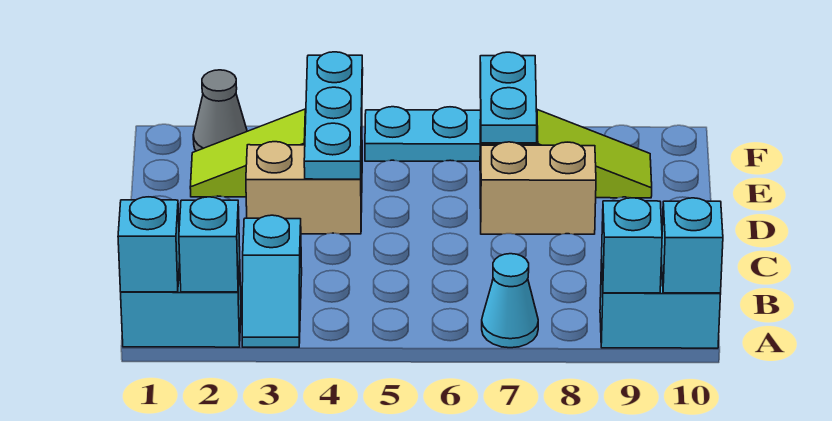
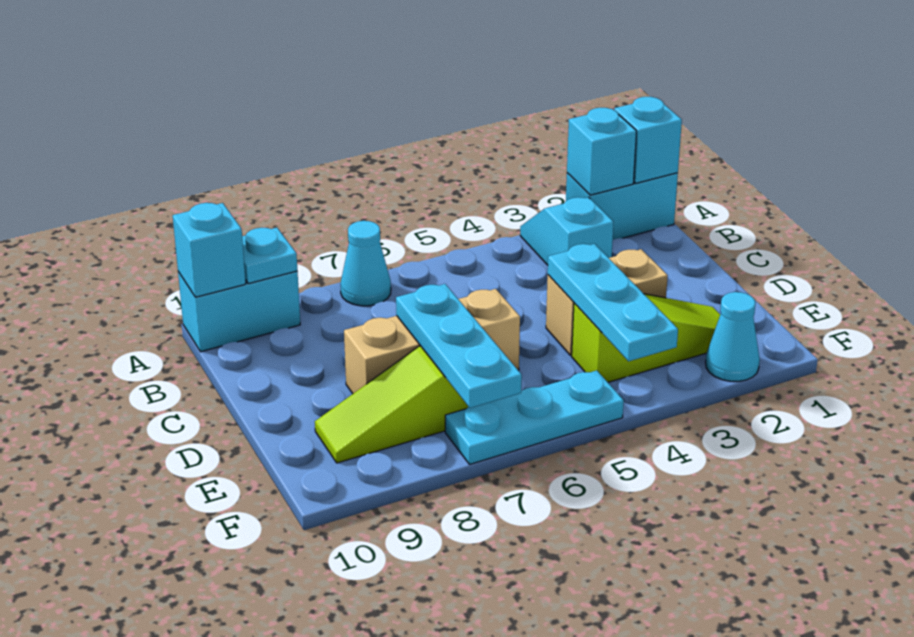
cyan 1x1 brick [602,198,662,293] -> cyan 1x1 plate [242,228,297,284]
tan 1x2 brick [480,142,596,234] -> tan 1x3 brick [344,289,520,393]
cyan 1x2 plate [480,52,537,143] -> cyan 1x3 plate [396,284,522,408]
grey 1x1 cone [193,70,247,151] -> cyan 1x1 cone [706,292,760,381]

